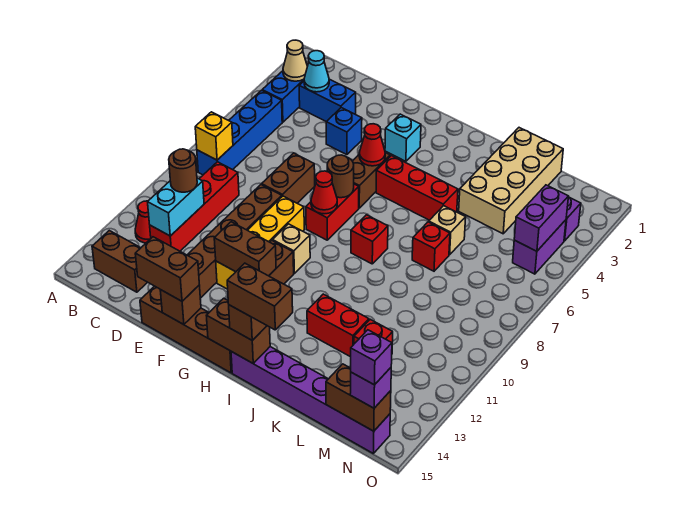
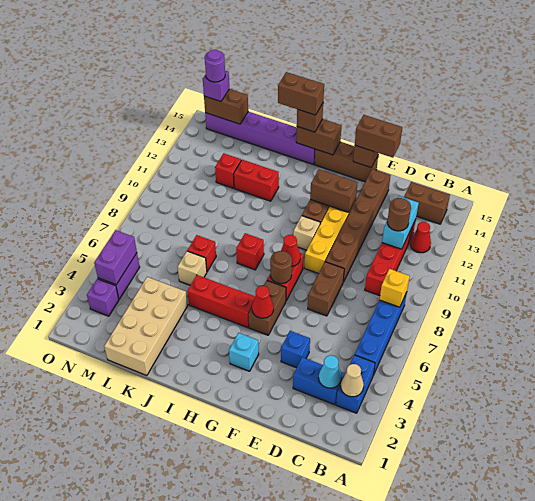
brown 1x4 brick [140,286,232,373] -> brown 1x3 brick [314,142,378,182]
purple 1x1 brick [351,330,392,385] -> purple 1x1 round brick [205,50,225,82]

